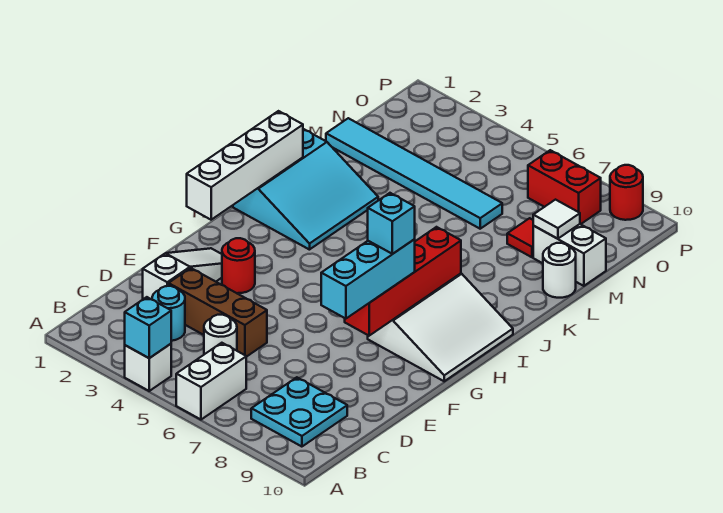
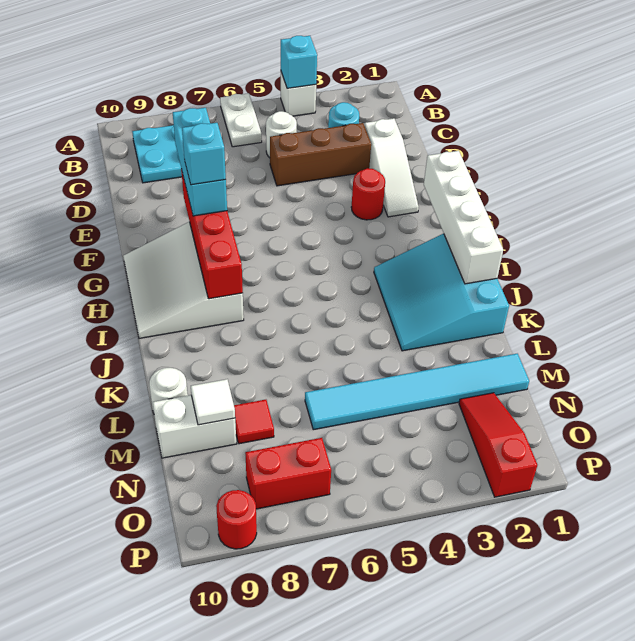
white 1x2 brick [176,343,246,420] -> white 1x2 plate [220,93,262,147]
none -> red 1x3 slope [459,393,537,497]

